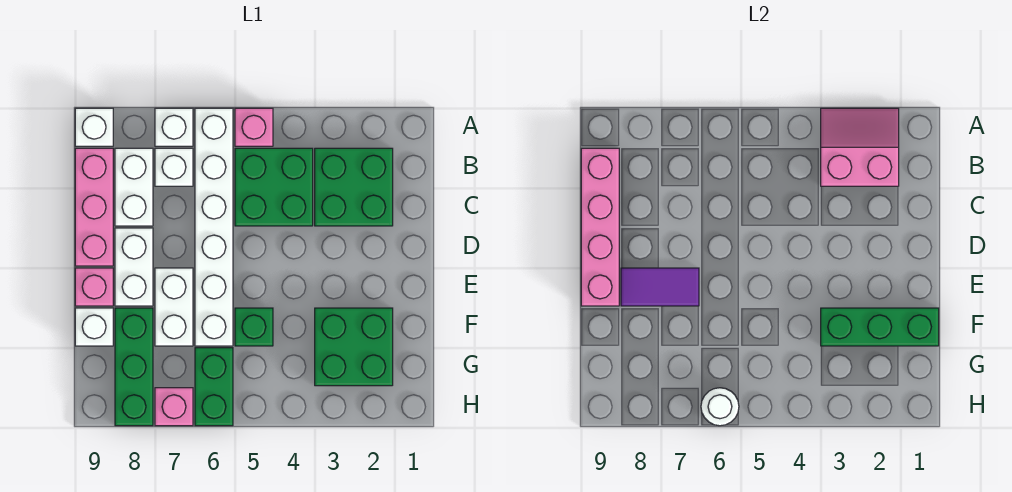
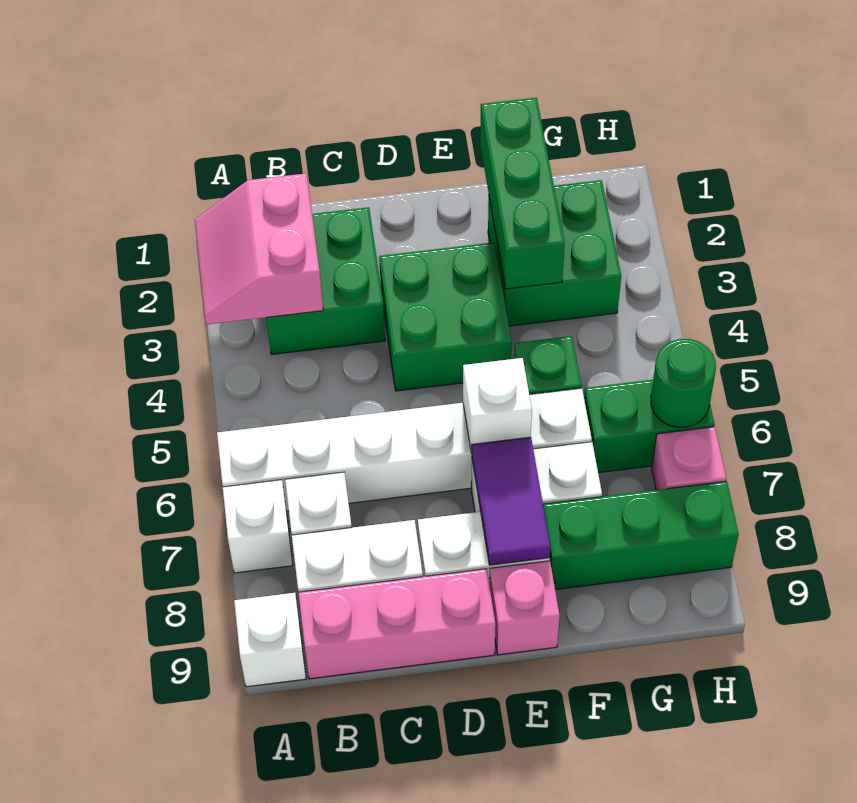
pink 1x1 brick [235,108,273,146] -> none
green 2x2 brick [235,148,313,226] -> green 2x2 brick moved to [379,242,512,391]
pink 1x4 brick [581,148,619,306] -> none
white 1x1 brick [75,308,113,346] -> white 1x1 brick moved to [463,358,532,453]
white 1x1 round brick [701,388,739,426] -> green 1x1 round brick [651,339,716,427]

